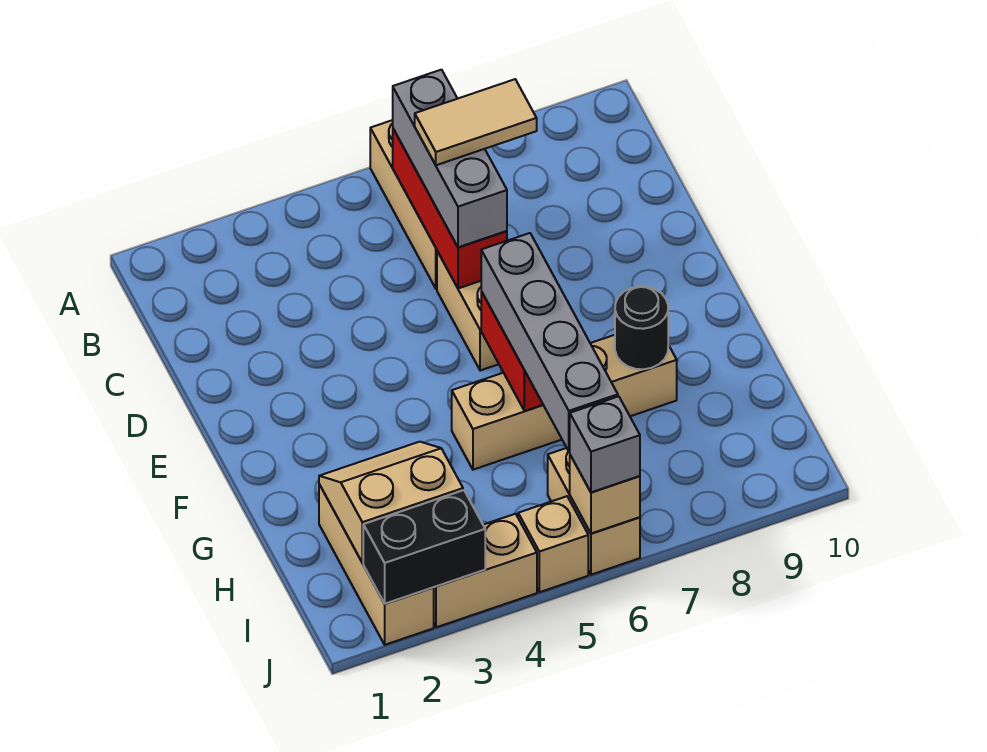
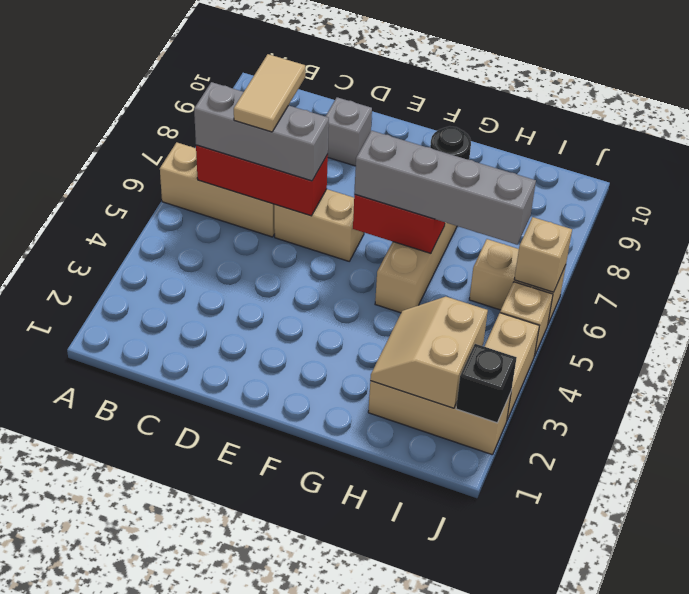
black 1x2 brick [363,490,485,604] -> black 1x1 brick [456,344,517,423]
grey 1x1 brick [570,396,640,492] -> grey 1x1 brick moved to [326,97,372,166]

